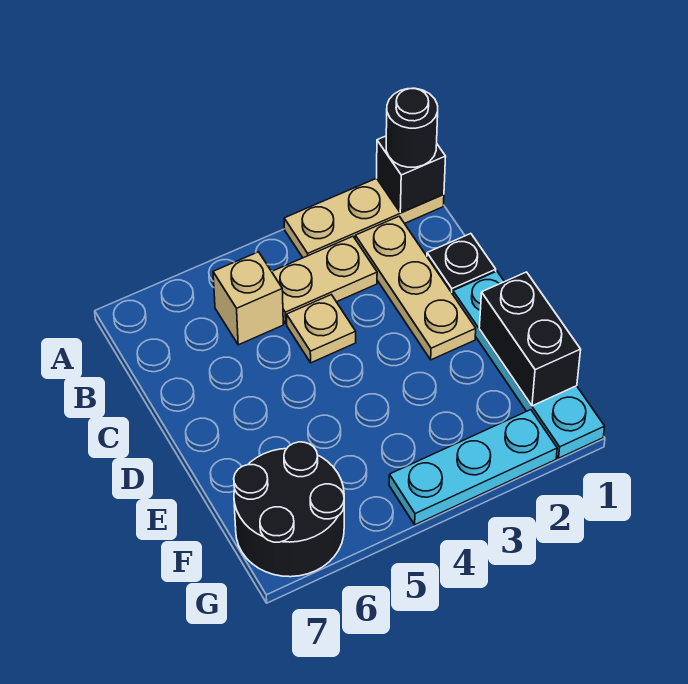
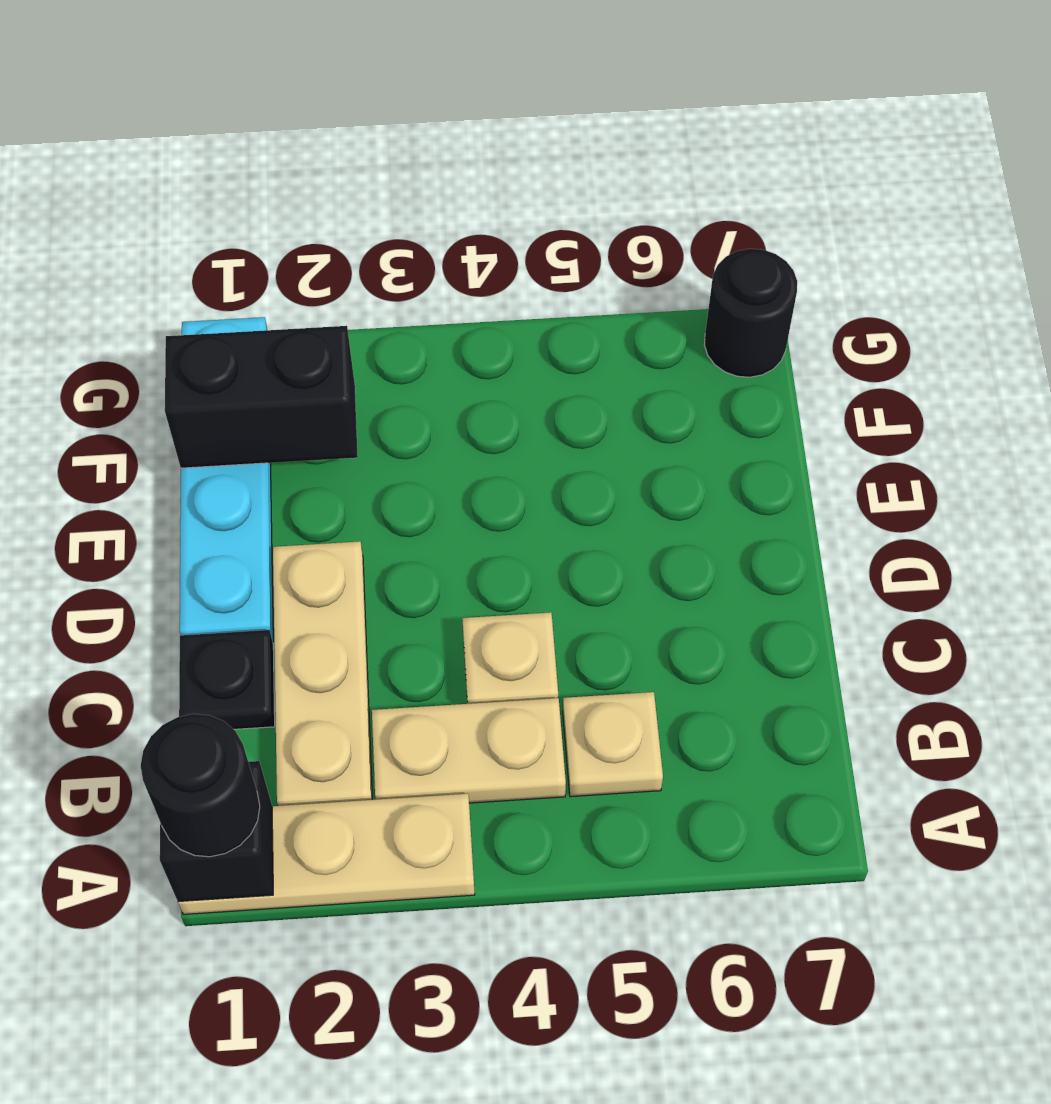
tan 1x1 brick [213,252,283,345] -> tan 1x1 plate [563,692,663,797]
black 1x2 brick [479,272,581,406] -> black 1x2 brick turned to [165,326,358,468]
black 2x2 round brick [234,442,344,577] -> black 1x1 round brick [705,249,797,377]
cyan 1x3 plate [389,410,557,525] -> none

